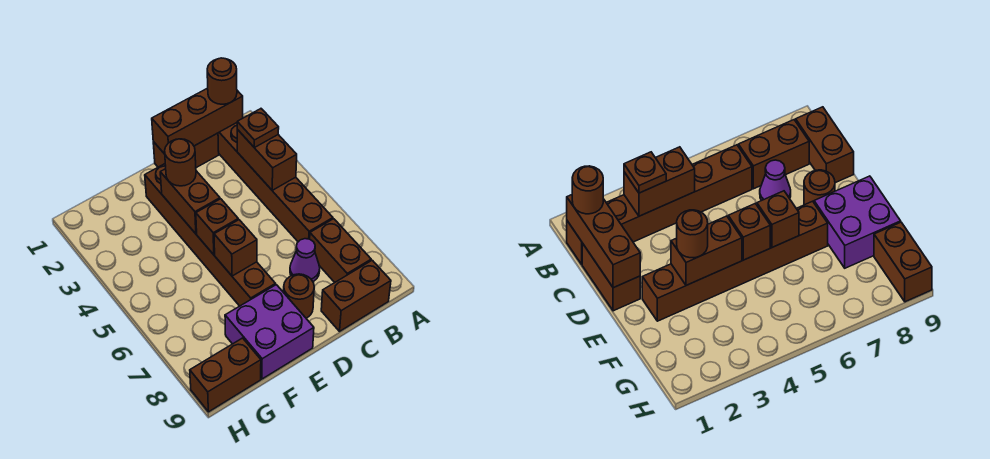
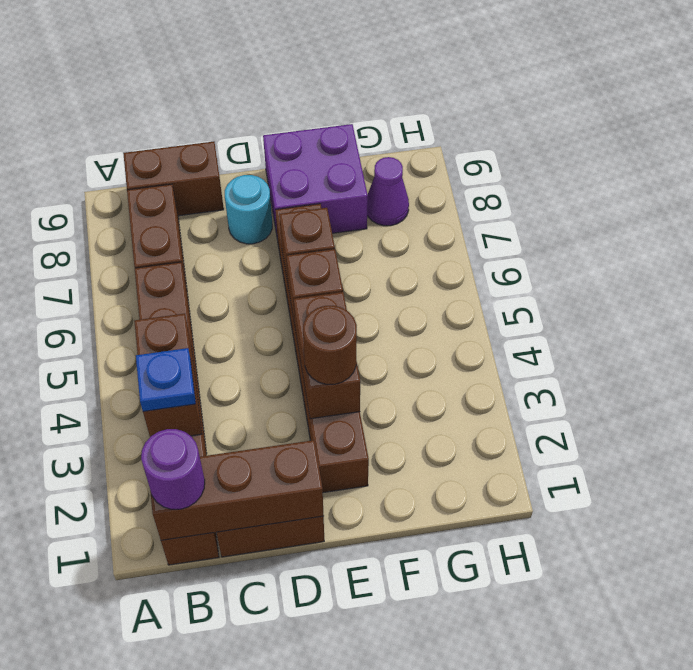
brown 1x1 round brick [207,58,237,104] -> purple 1x1 round brick [141,429,205,509]
brown 1x1 plate [237,109,279,148] -> blue 1x1 plate [136,348,196,412]
purple 1x1 cone [290,239,320,282] -> purple 1x1 cone moved to [367,157,409,226]
brown 1x1 round brick [284,274,314,318] -> cyan 1x1 round brick [225,175,272,244]
brown 1x2 brick [190,338,261,412] -> none

